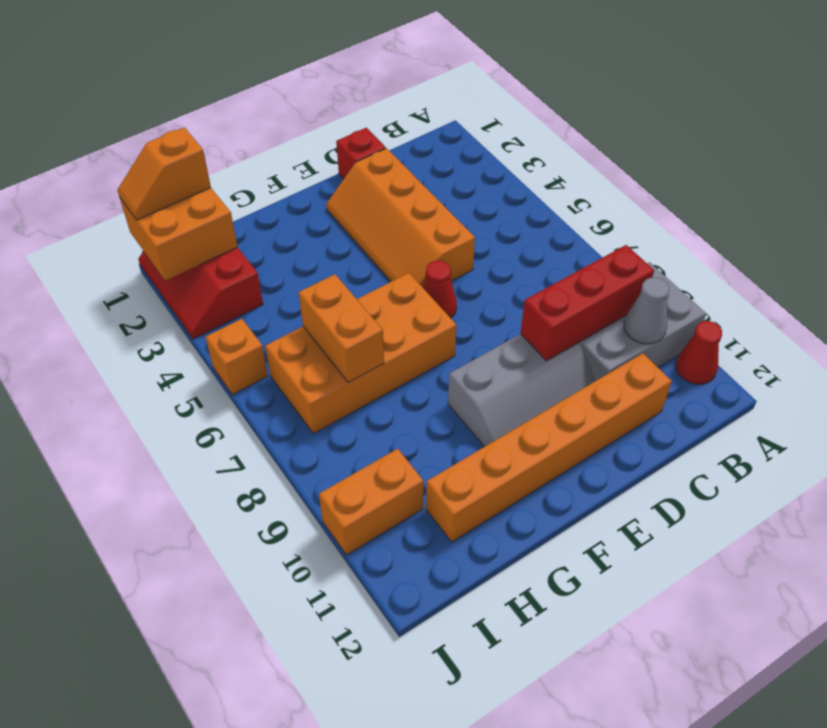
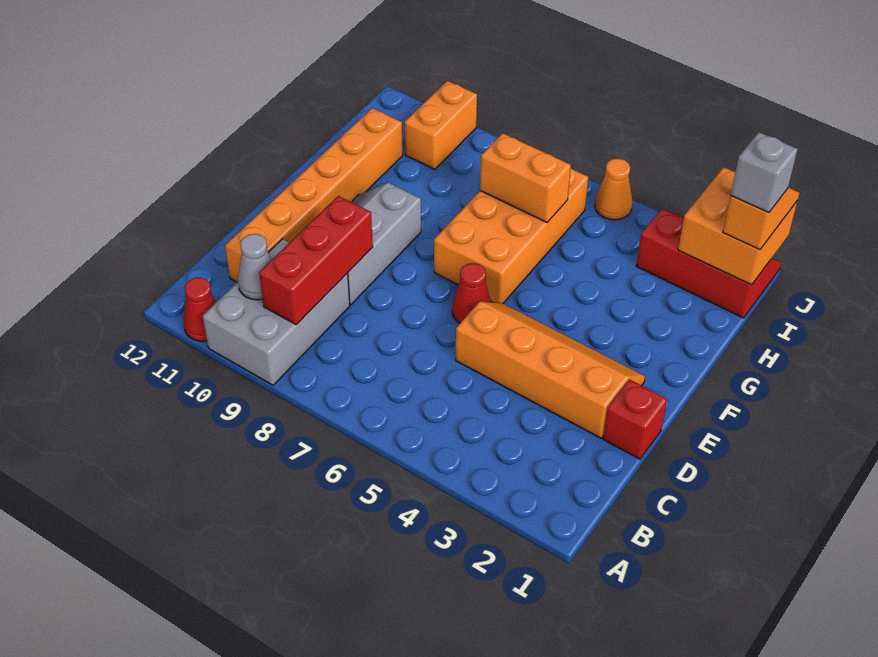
none -> grey 1x1 brick [731,132,798,212]
orange 1x1 brick [206,319,268,394] -> orange 1x1 cone [595,158,633,220]

